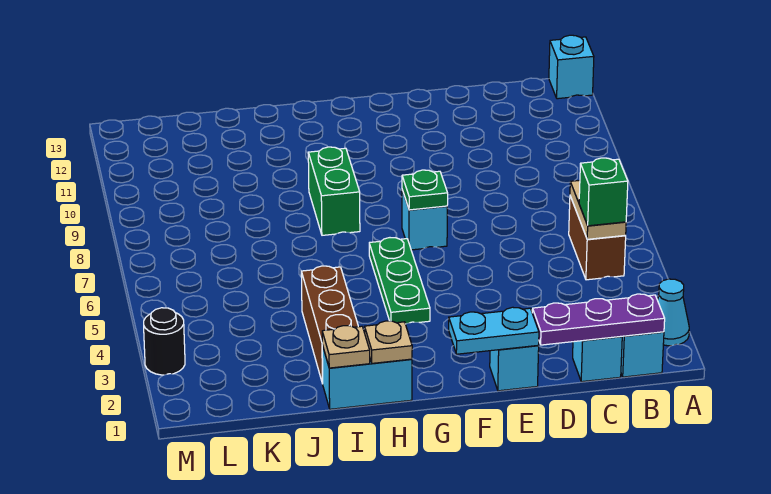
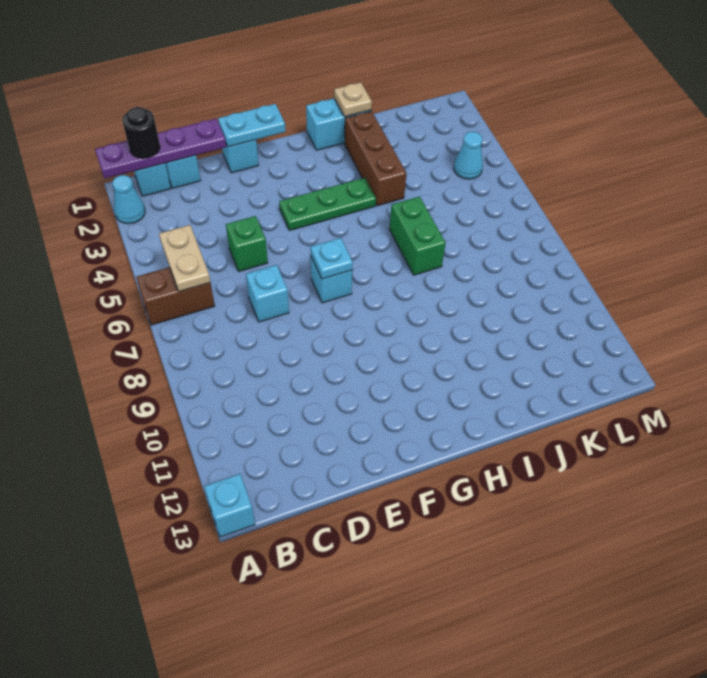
purple 1x3 plate [532,294,665,345] -> purple 1x4 plate [95,119,226,179]
brown 1x2 brick [569,196,626,280] -> brown 1x2 brick turned to [136,267,215,325]
green 1x1 brick [579,158,628,226] -> green 1x1 brick moved to [226,216,268,271]
none -> cyan 1x1 brick [246,265,289,322]
green 1x1 plate [402,170,448,210] -> cyan 1x1 plate [310,238,353,279]
green 1x3 plate [369,238,430,324] -> green 1x3 plate turned to [279,178,376,230]
tan 1x1 plate [365,321,412,363] -> none
green 1x2 brick [308,147,360,235] -> green 1x2 brick moved to [389,197,446,275]
none -> cyan 1x1 cone [454,132,483,179]
black 1x1 round brick [144,308,185,375] -> black 1x1 round brick moved to [122,107,160,158]

